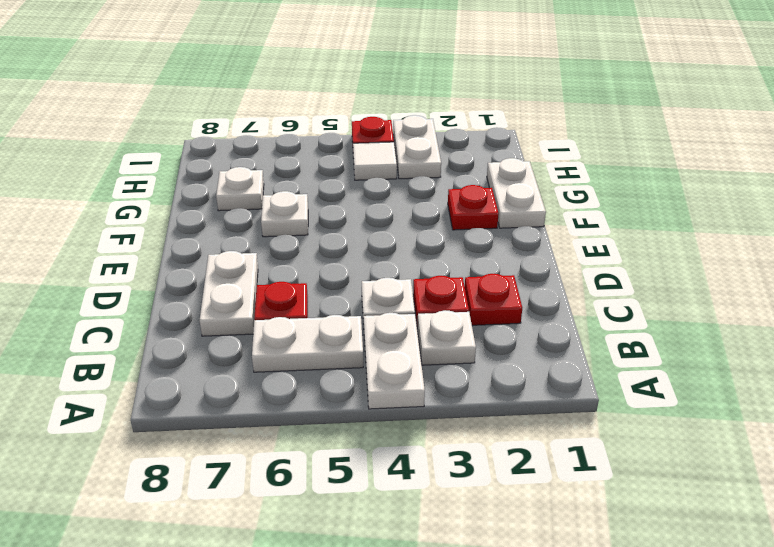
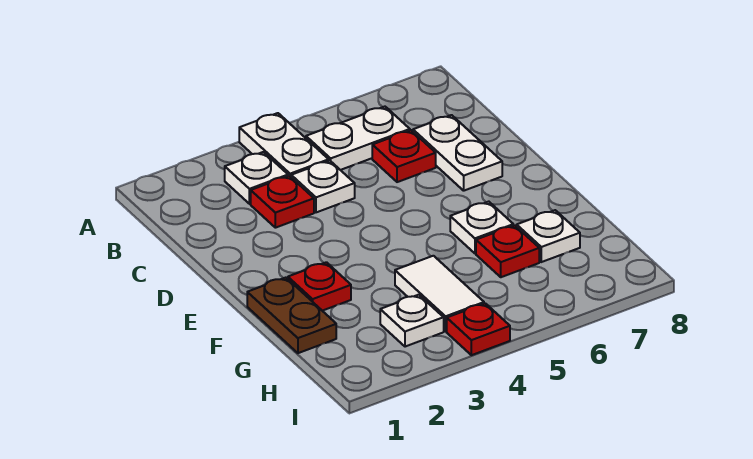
red 1x1 plate [465,274,522,325] -> red 1x1 plate moved to [476,225,539,277]
white 1x2 plate [487,158,546,228] -> brown 1x2 plate [247,278,336,353]
white 1x2 plate [393,115,441,179] -> white 1x1 plate [380,295,444,347]
white 1x1 tile [353,142,397,180] -> white 1x2 tile [395,256,484,331]

